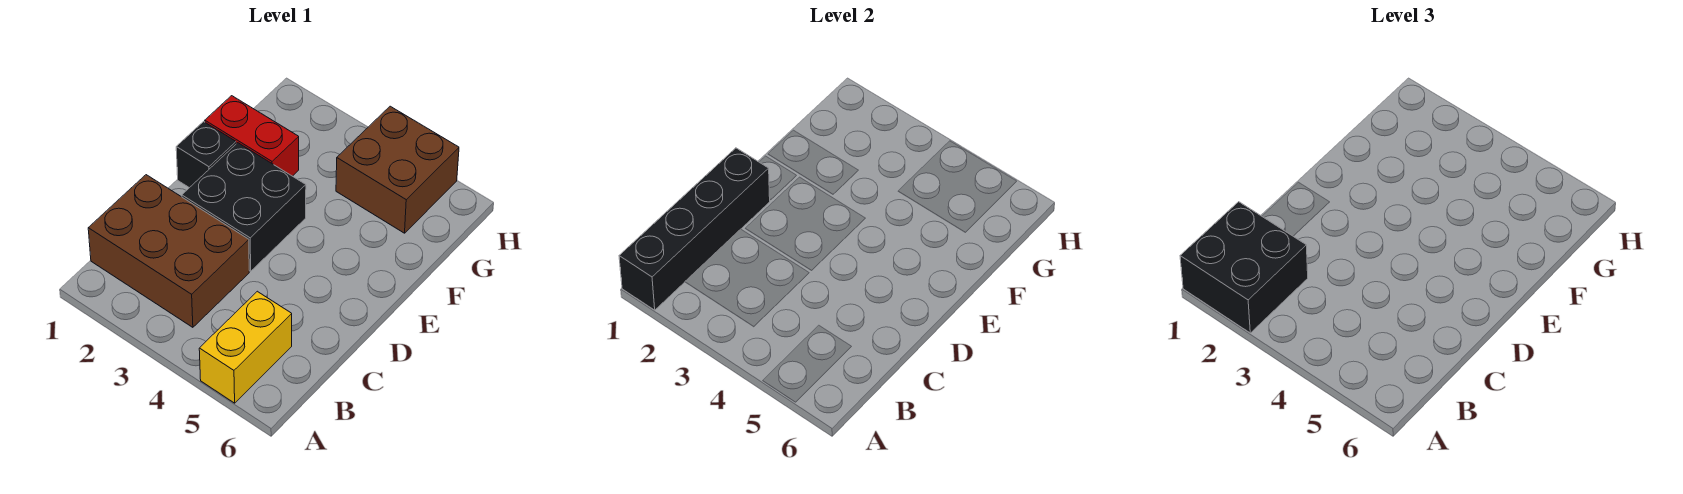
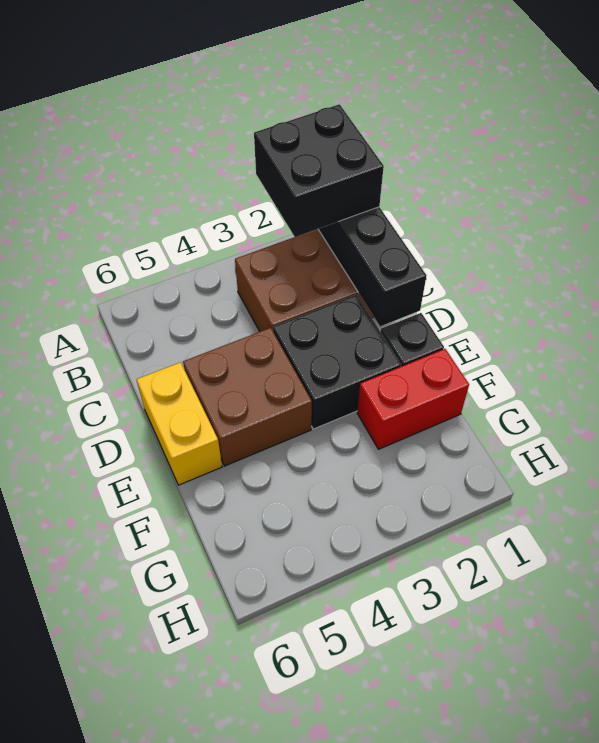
yellow 1x2 brick [199,291,292,403] -> yellow 1x2 brick moved to [136,362,222,485]
brown 2x2 brick [336,106,459,233] -> brown 2x2 brick moved to [183,328,312,466]

